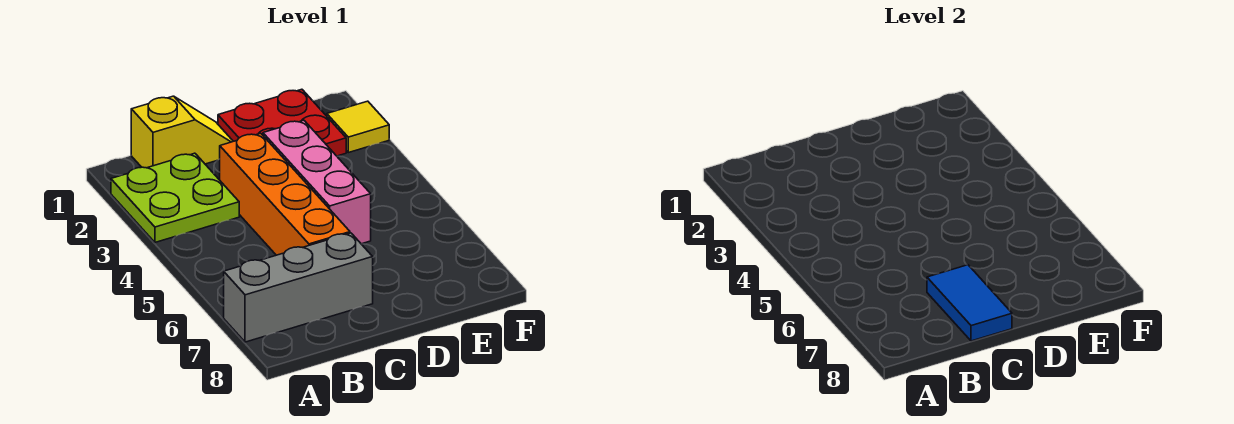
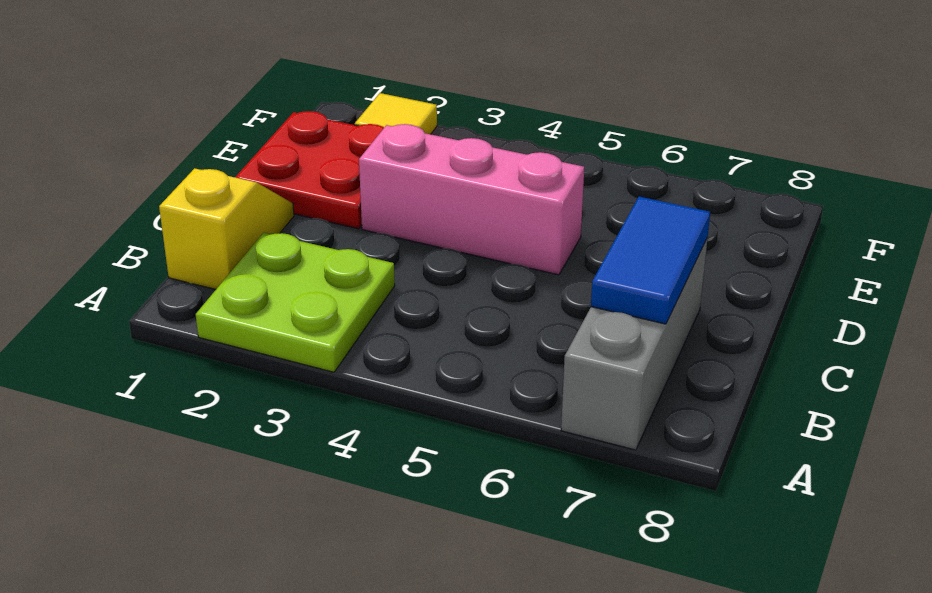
orange 1x4 brick [220,133,350,255] -> none
blue 1x2 tile [927,265,1012,341] -> blue 1x2 tile turned to [591,197,710,324]

